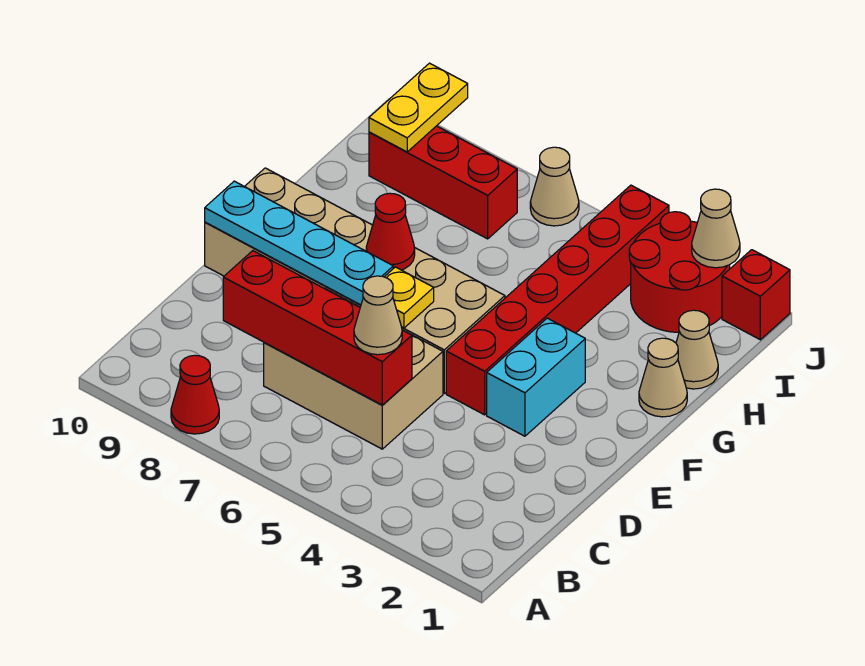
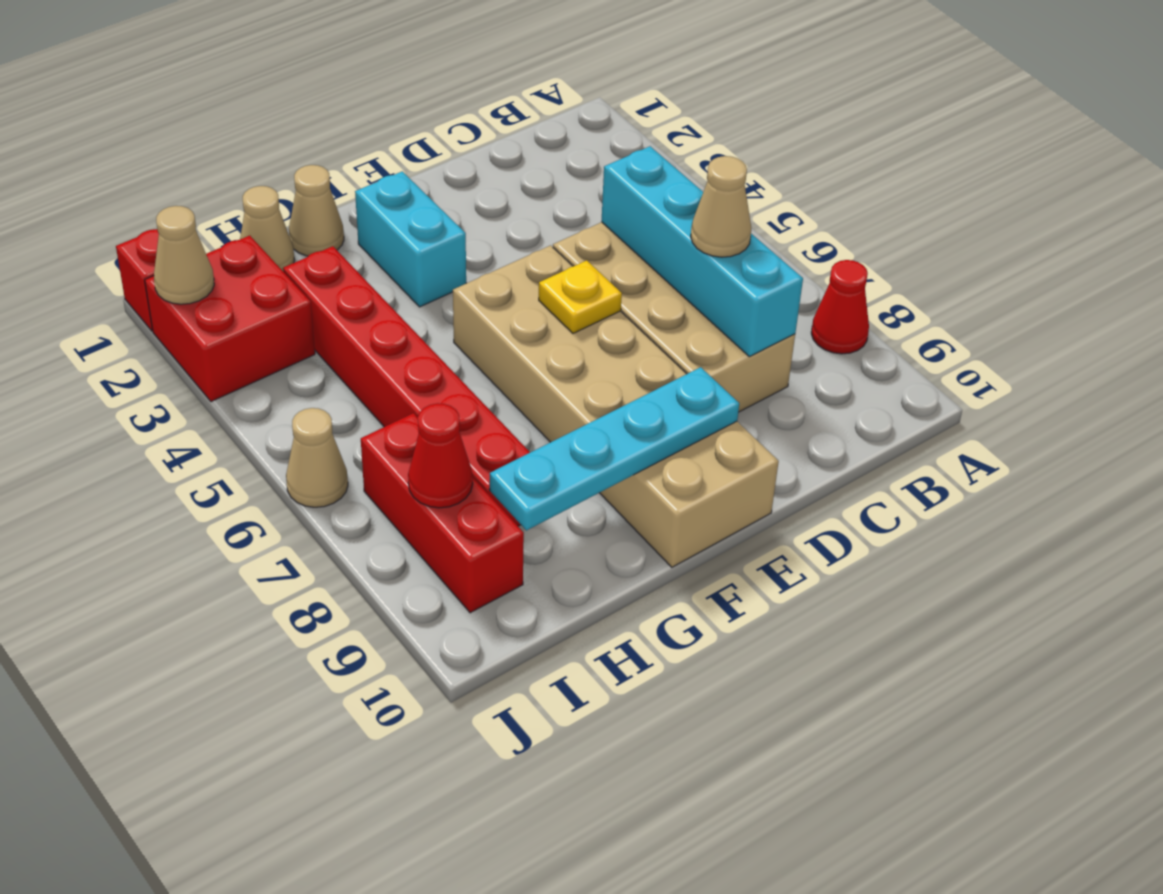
tan 2x3 brick [264,288,443,449] -> tan 2x4 brick [553,222,795,412]
red 1x4 brick [223,251,412,405] -> cyan 1x4 brick [601,146,803,357]
tan 1x1 cone [354,276,402,355] -> tan 1x1 cone moved to [691,156,751,257]
cyan 1x2 brick [487,318,585,436] -> cyan 1x2 brick turned to [355,171,466,307]
red 1x6 brick [446,185,669,415] -> red 1x6 brick turned to [283,246,530,526]
cyan 1x4 plate [205,181,393,305] -> cyan 1x4 plate turned to [490,367,739,530]
red 1x1 cone [366,193,415,270] -> red 1x1 cone moved to [408,403,473,508]
red 2x2 round brick [629,212,730,333] -> red 2x2 brick [145,236,315,402]
yellow 1x2 plate [369,63,468,152] -> none

